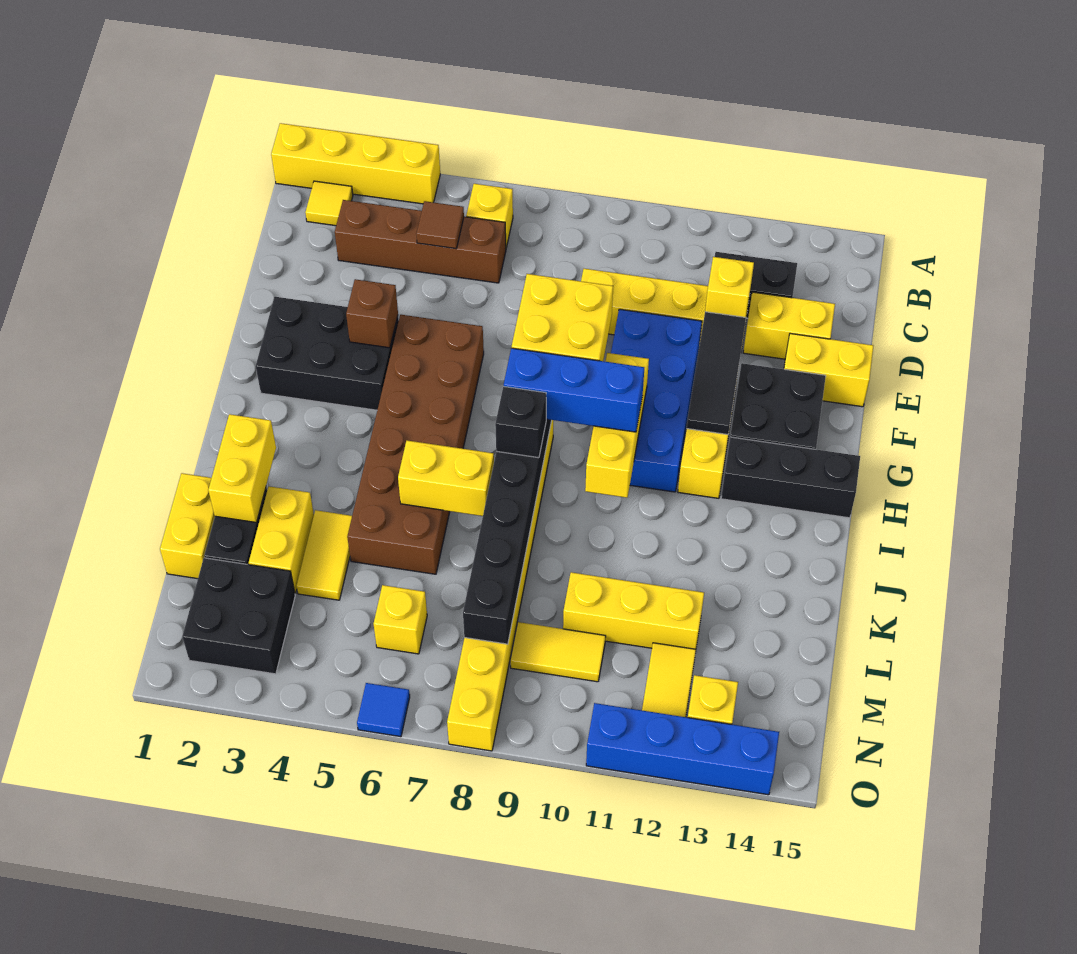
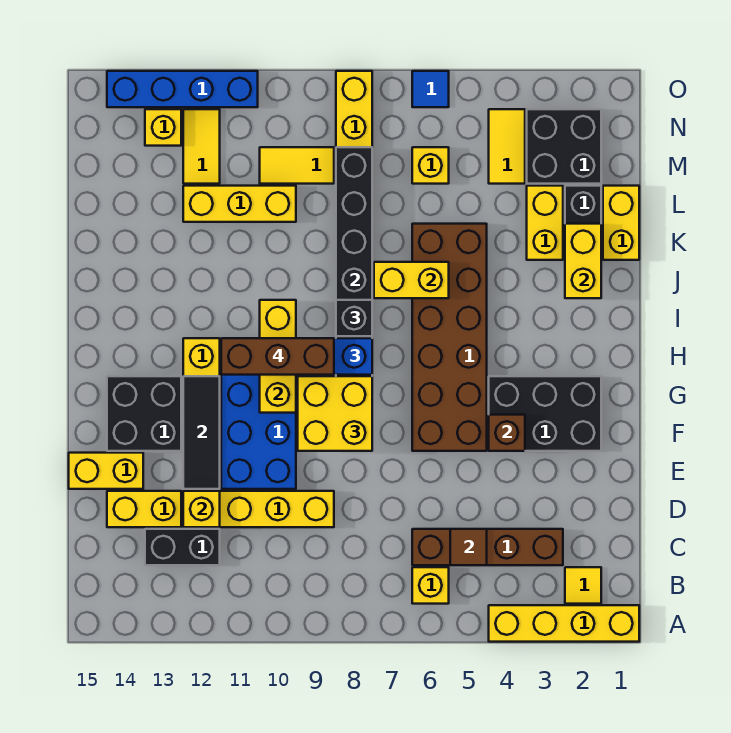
none -> brown 1x3 brick [221,338,334,375]
black 1x3 brick [721,437,860,518] -> none
yellow 1x2 tile [296,510,352,600] -> yellow 1x2 tile moved to [489,109,525,184]

